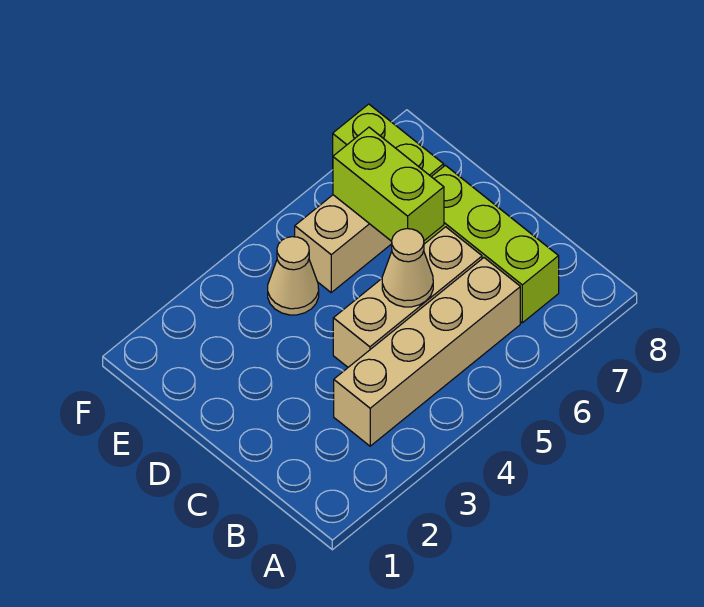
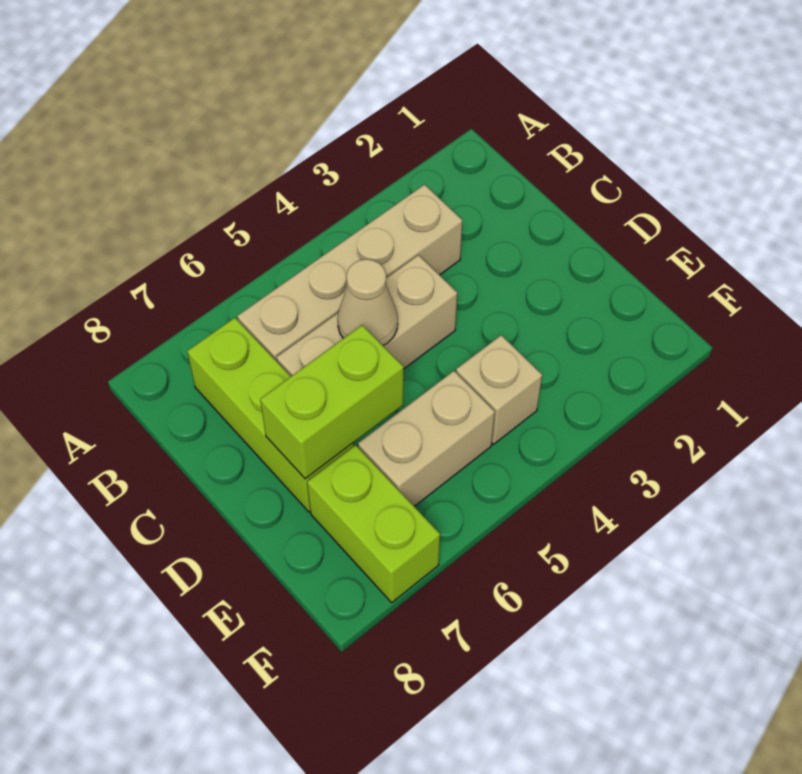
lime 1x2 brick [333,127,444,241] -> lime 1x2 brick turned to [260,325,404,479]
tan 1x1 cone [268,237,319,315] -> tan 1x1 brick [456,335,542,444]

